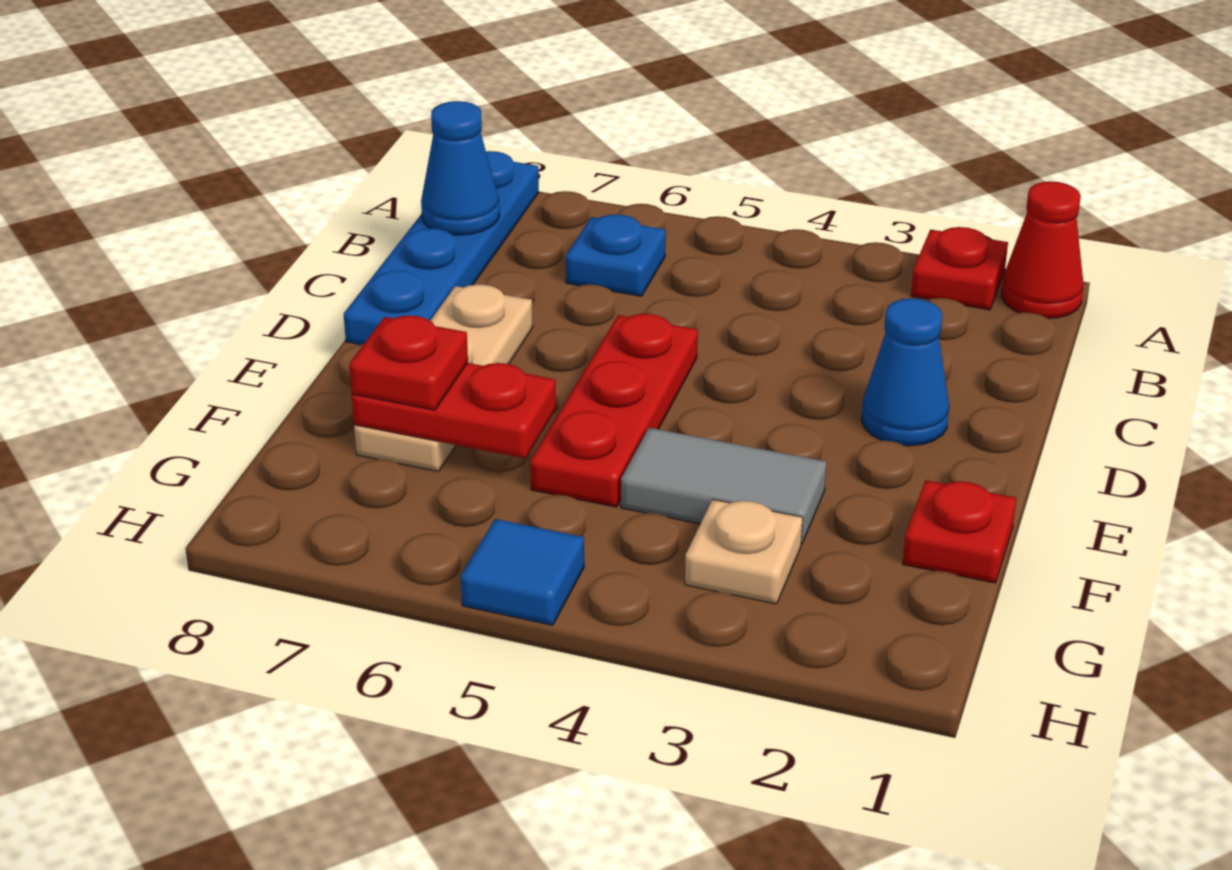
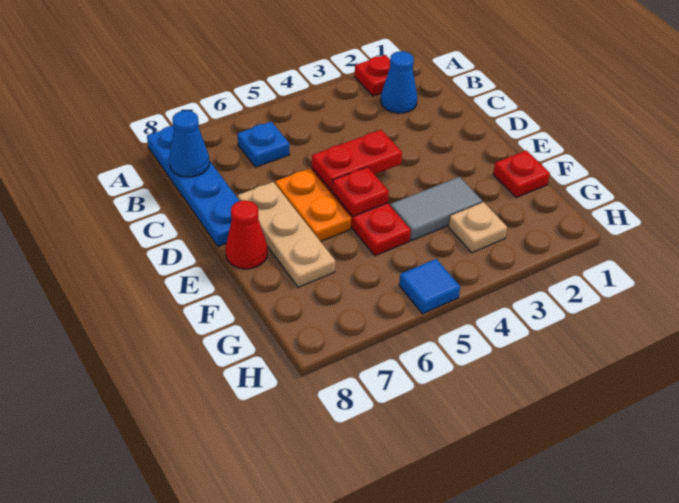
red 1x1 cone [1001,181,1083,319] -> red 1x1 cone moved to [226,200,267,269]
blue 1x1 cone [861,298,949,446] -> blue 1x1 cone moved to [381,51,417,113]
none -> orange 1x2 plate [275,168,351,242]
red 1x2 plate [352,363,556,459] -> red 1x2 plate moved to [312,130,402,191]
red 1x1 plate [349,315,468,410] -> red 1x1 plate moved to [332,167,389,216]

